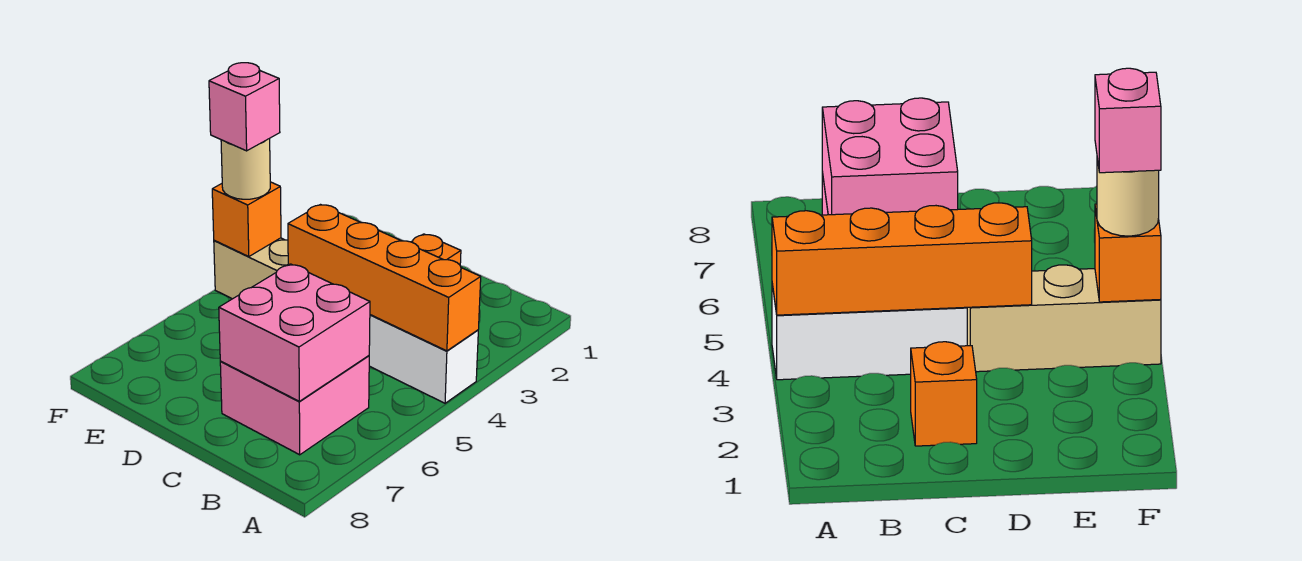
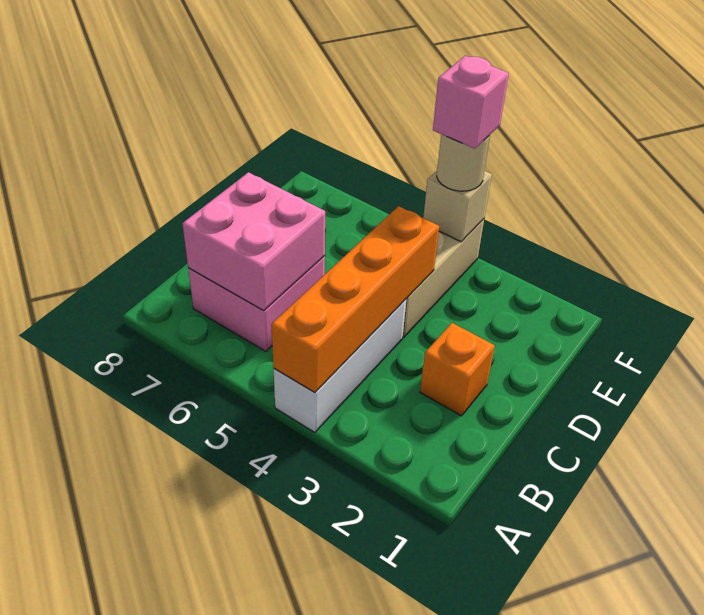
orange 1x1 brick [212,182,281,257] -> tan 1x1 brick [423,171,492,242]

